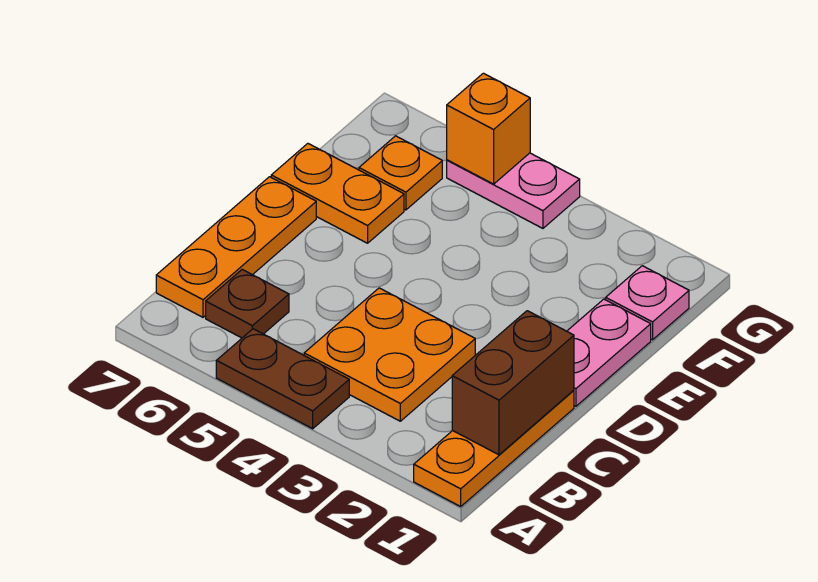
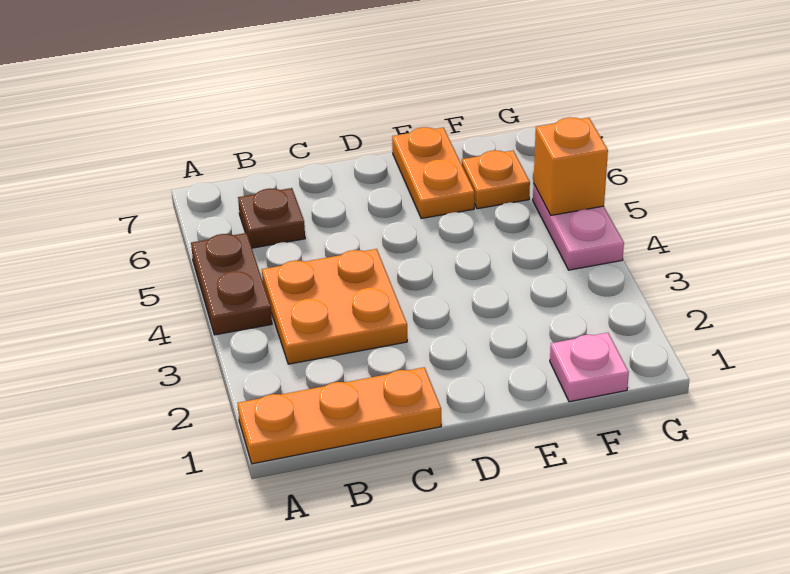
brown 1x2 brick [452,311,574,455] -> none
orange 1x3 plate [156,177,316,317] -> none
pink 1x2 plate [567,299,651,406] -> none

